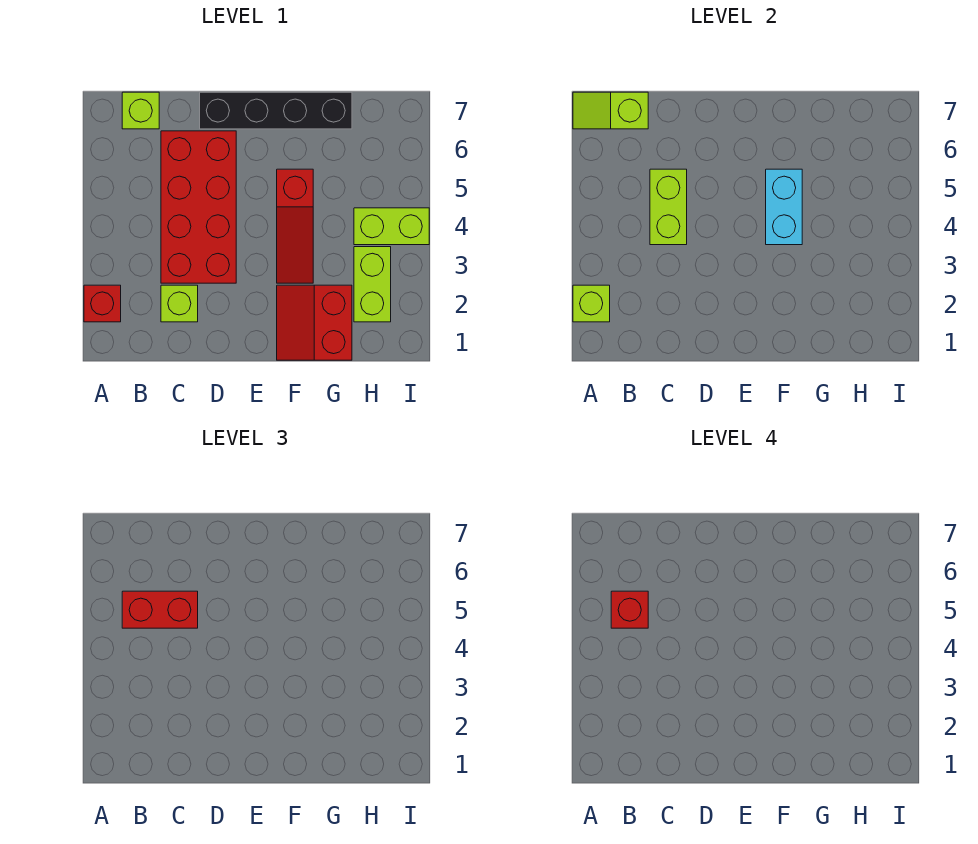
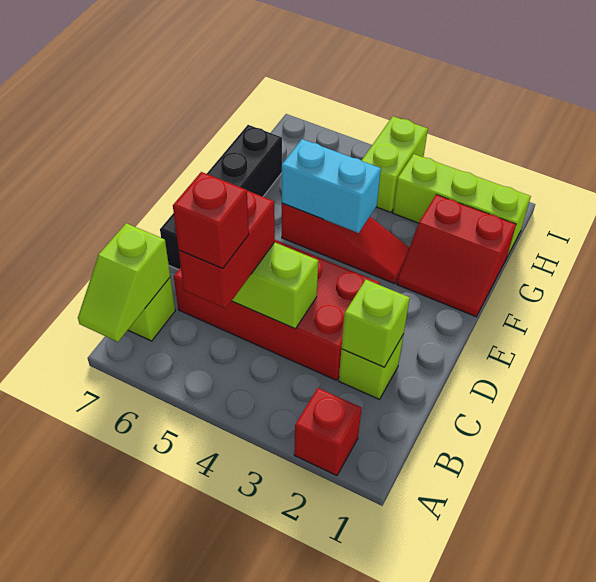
lime 1x1 brick [573,285,610,322] -> lime 1x1 brick moved to [342,280,410,367]
lime 1x2 brick [354,247,391,322] -> lime 1x3 brick [393,154,531,255]

